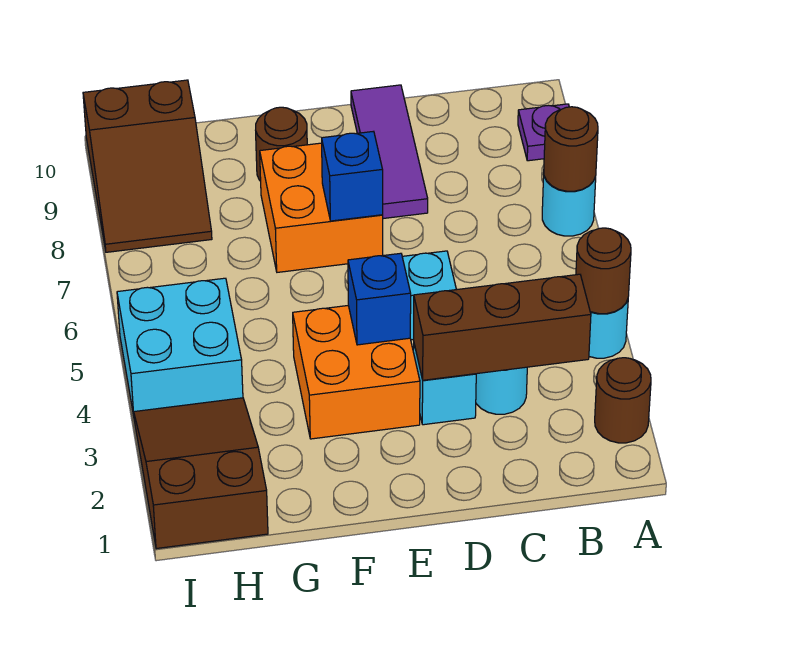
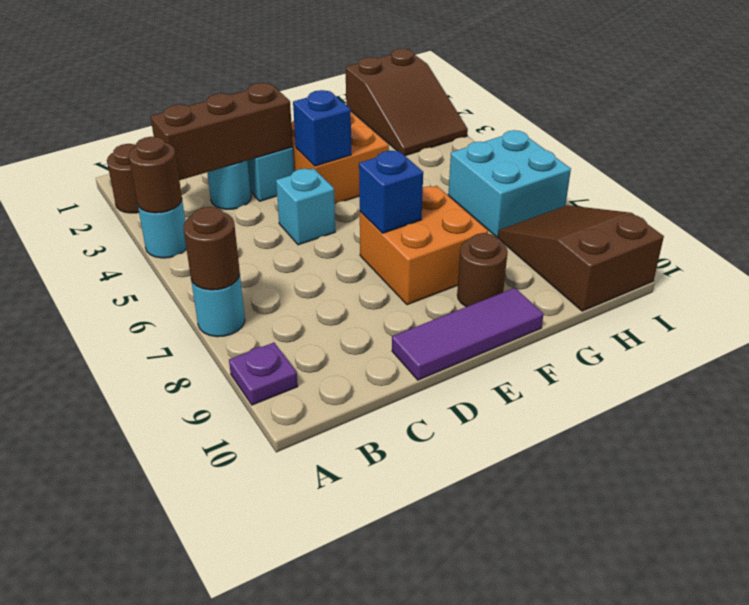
purple 1x3 tile [351,85,428,219] -> purple 1x3 tile turned to [392,288,543,380]
cyan 2x2 brick [117,278,243,415] -> cyan 2x2 brick moved to [448,130,571,237]

